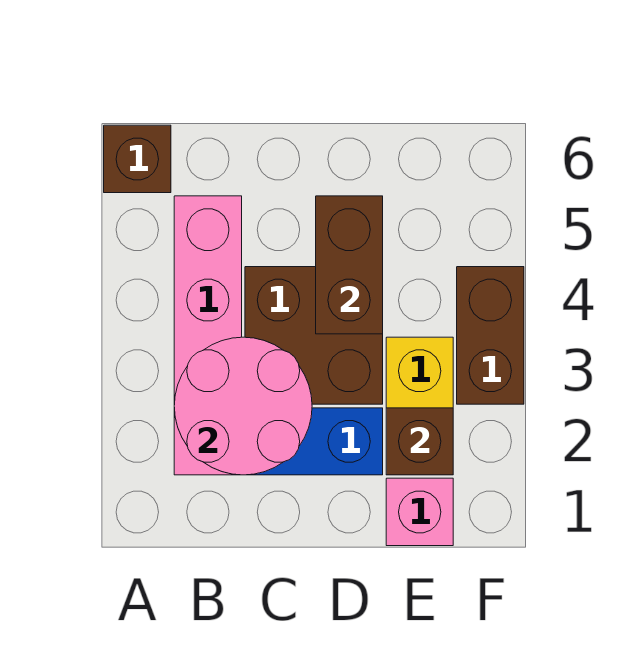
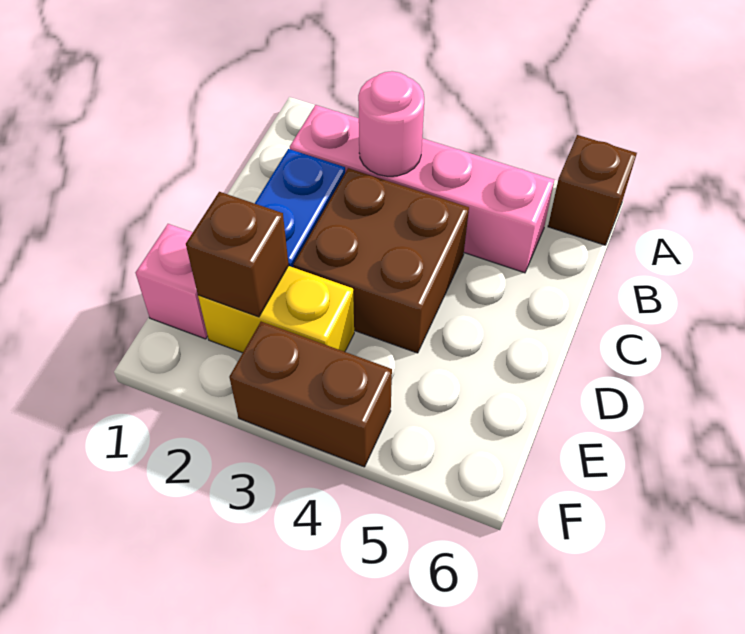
pink 2x2 round brick [174,337,312,475] -> pink 1x1 round brick [358,71,424,176]
brown 1x2 brick [316,196,383,334] -> none

